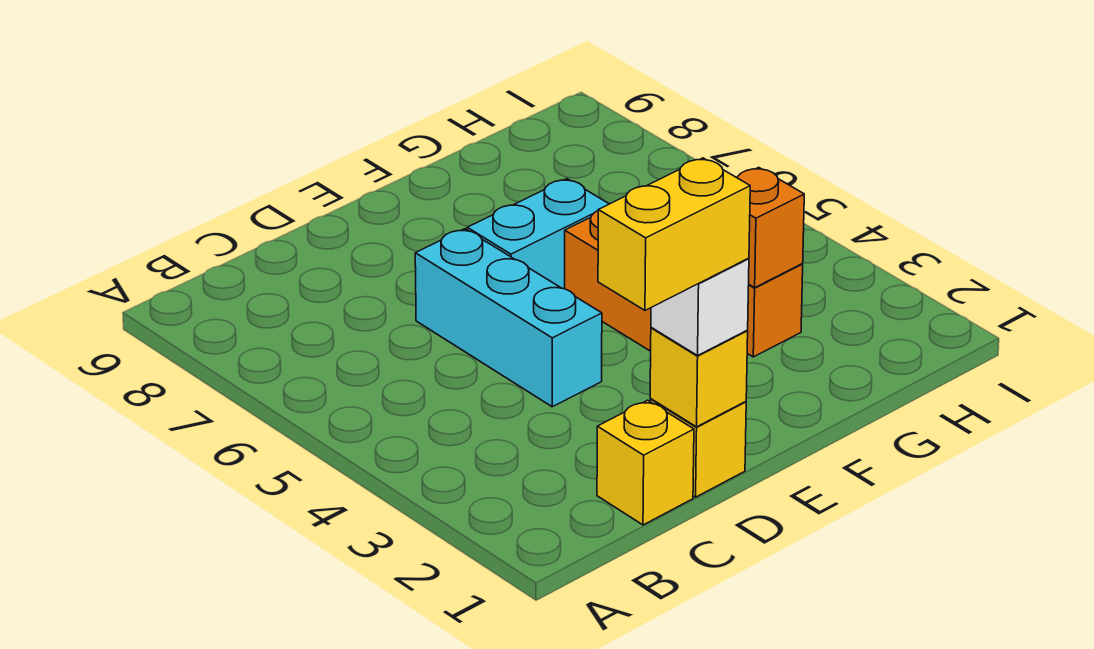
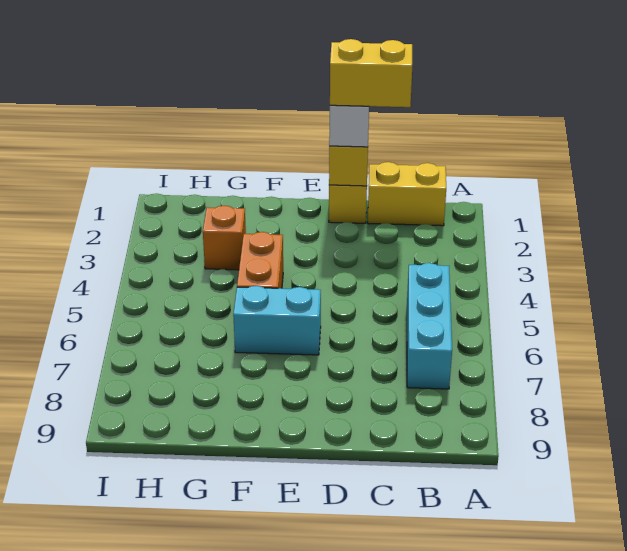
yellow 1x1 brick [597,400,694,525] -> yellow 1x2 brick [368,162,446,226]
cyan 1x3 brick [415,229,602,407] -> cyan 1x3 brick moved to [407,263,452,389]
orange 1x1 brick [737,167,804,288] -> none

